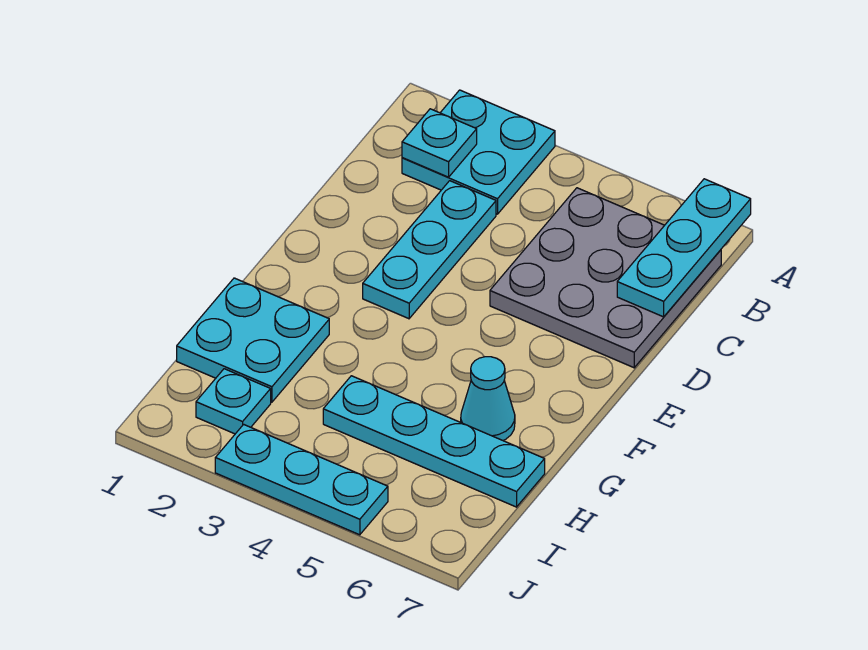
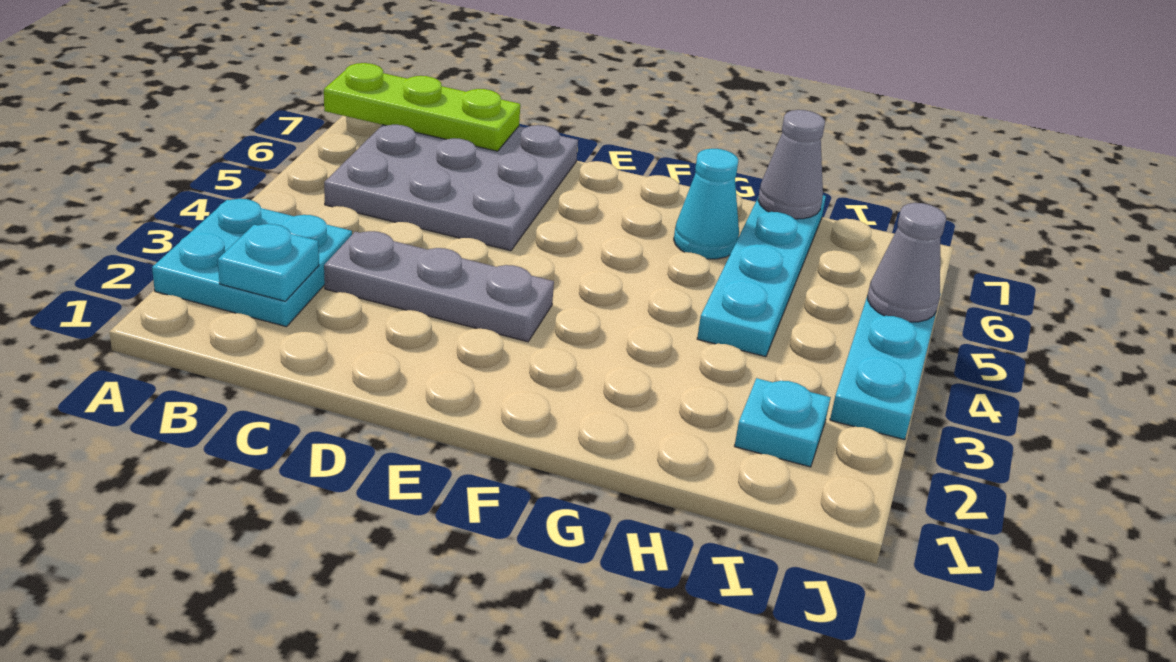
cyan 1x3 plate [617,179,751,317] -> lime 1x3 plate [324,63,520,151]
cyan 1x3 plate [363,181,496,319] -> grey 1x3 plate [324,231,554,342]
cyan 2x2 plate [177,278,329,402] -> none
none -> grey 1x1 cone [758,110,825,219]
none -> grey 1x1 cone [868,203,946,322]

